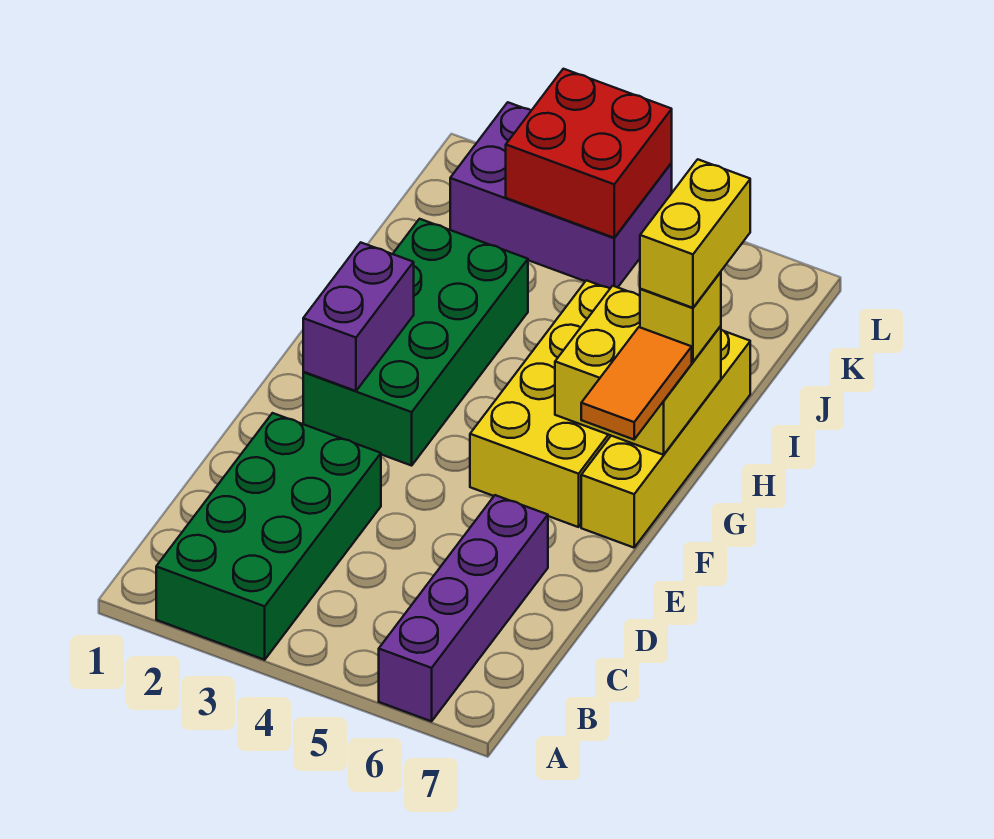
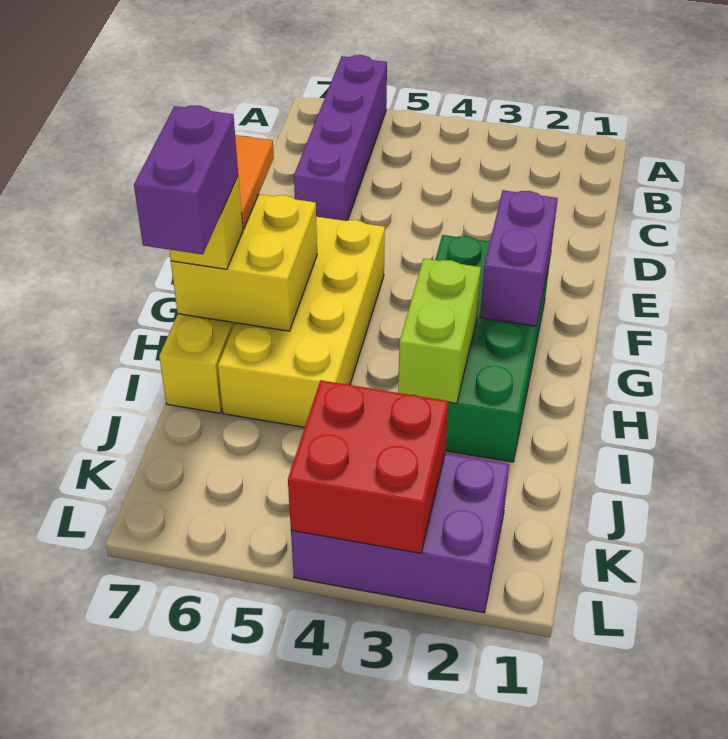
green 2x4 brick [156,413,381,660] -> none
none -> lime 1x2 brick [398,259,481,403]
yellow 1x2 brick [640,159,750,308] -> purple 1x2 brick [134,106,238,255]

